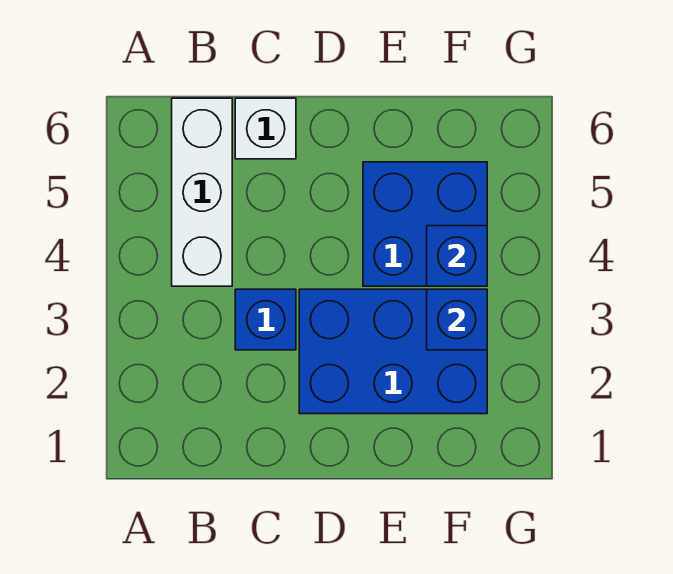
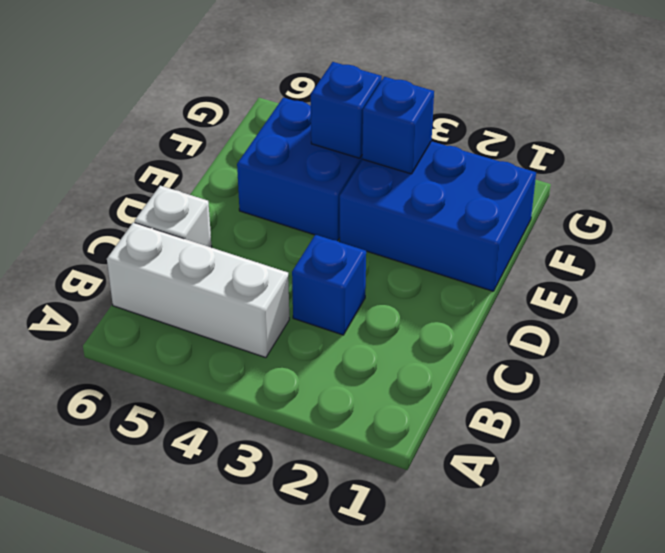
blue 2x3 brick [299,289,487,414] -> blue 2x3 brick turned to [340,141,536,291]

